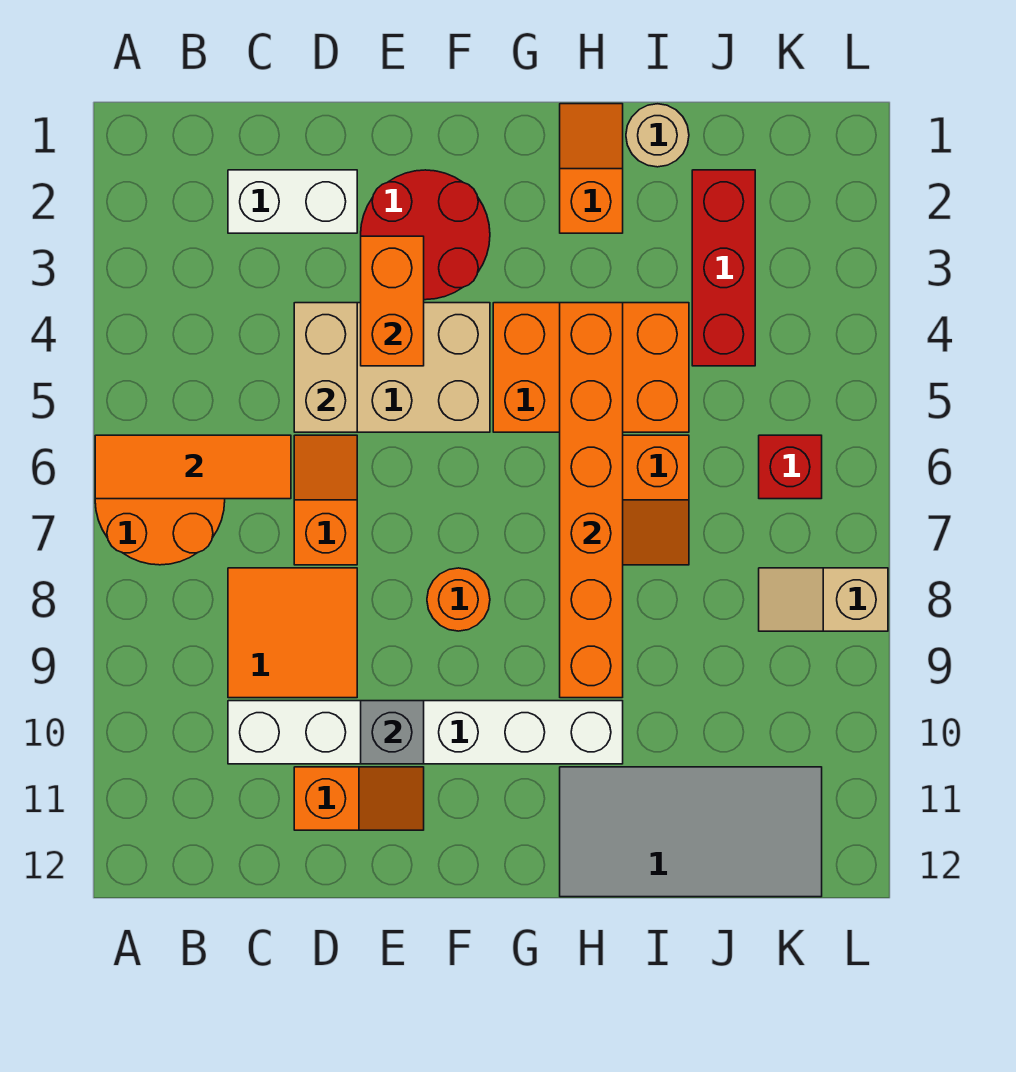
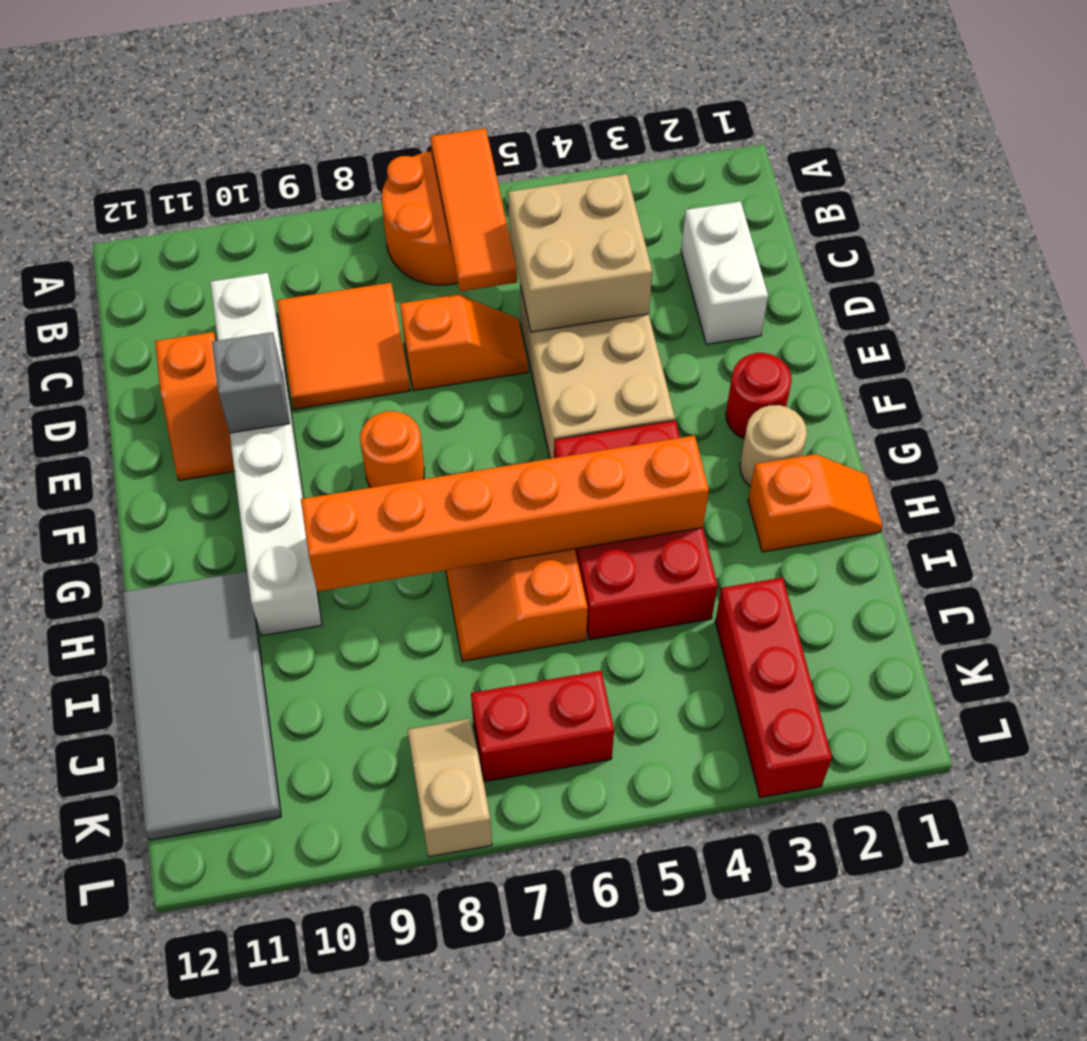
tan 1x2 brick [294,303,357,432] -> tan 2x2 brick [509,174,652,332]
red 2x2 round brick [361,170,490,300] -> red 1x1 round brick [726,353,792,439]
orange 1x2 brick [361,236,424,366] -> none
orange 2x3 brick [493,303,689,432] -> red 2x3 brick [554,421,718,640]
tan 1x1 round brick [626,104,689,167] -> tan 1x1 round brick moved to [740,405,807,487]
red 1x3 brick [692,170,755,366] -> red 1x3 brick turned to [715,578,832,798]
red 1x1 brick [759,435,822,499] -> red 1x2 brick [471,671,614,782]

